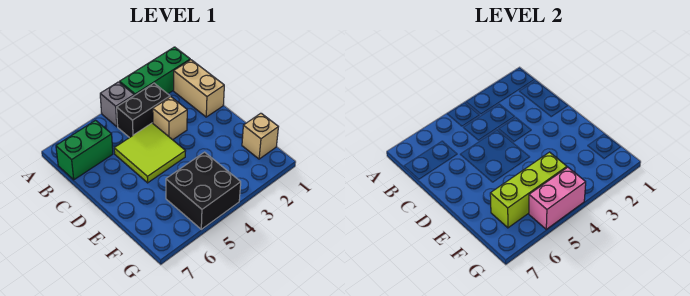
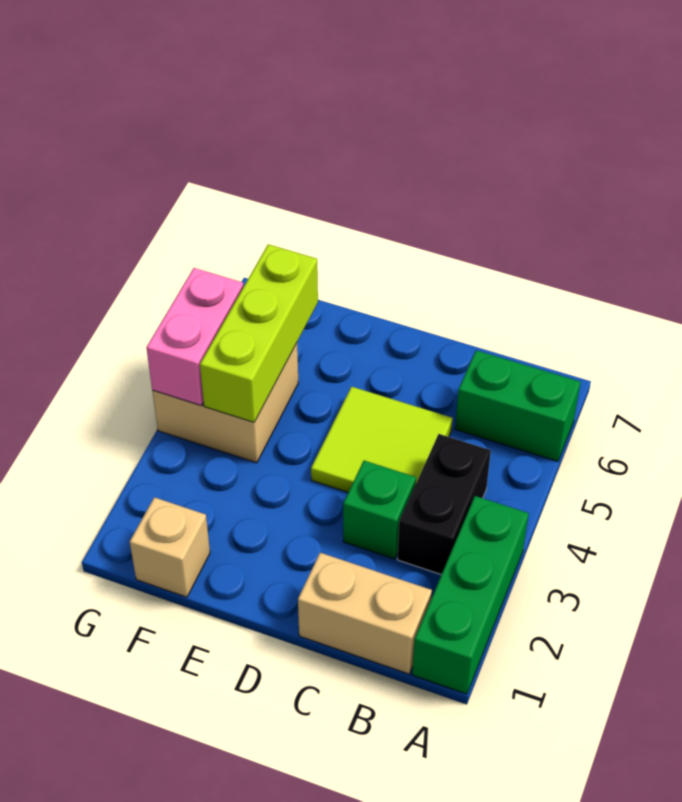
grey 1x1 brick [100,82,134,127] -> none
green 1x2 brick [56,120,113,180] -> green 1x2 brick turned to [455,350,581,461]
tan 1x1 brick [153,97,187,140] -> green 1x1 brick [343,461,416,559]
black 2x2 brick [166,152,241,229] -> tan 2x2 brick [152,343,298,463]

